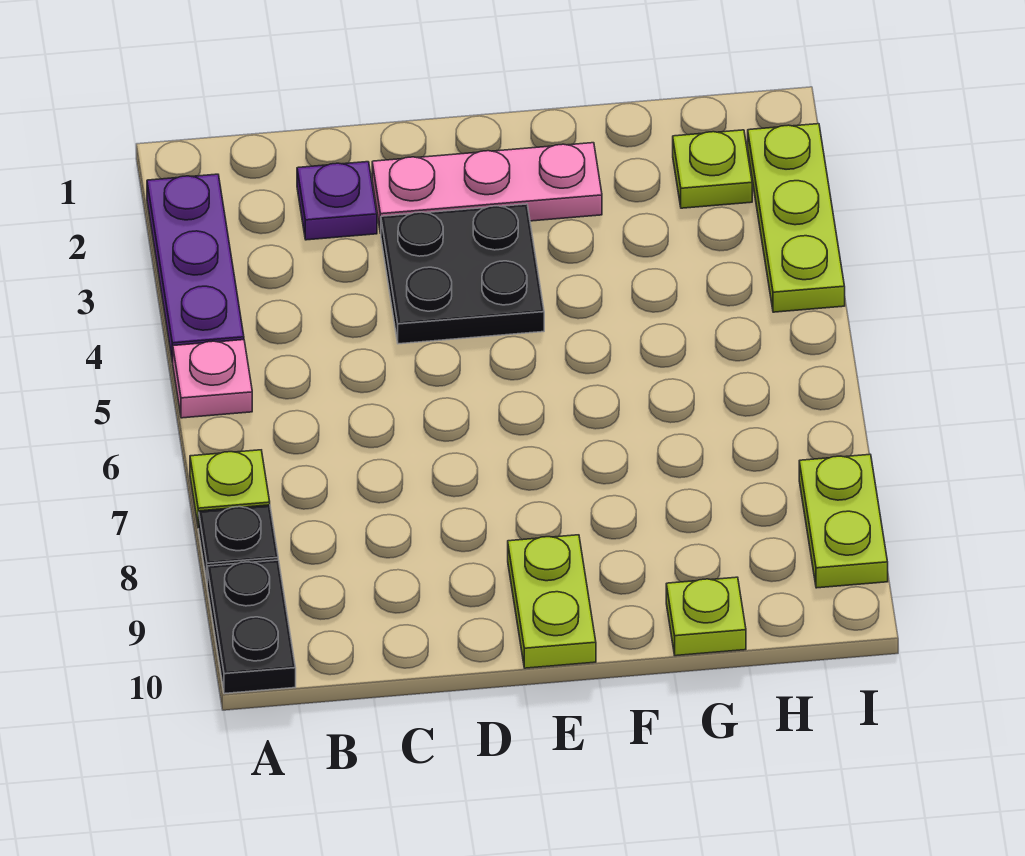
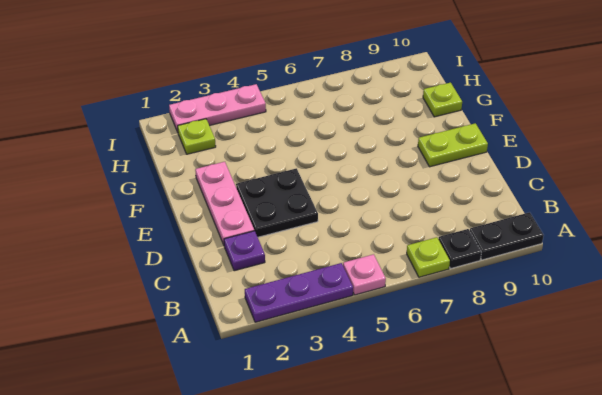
lime 1x3 plate [748,124,845,312] -> pink 1x3 plate [169,84,266,132]
lime 1x2 plate [799,454,888,588] -> none

